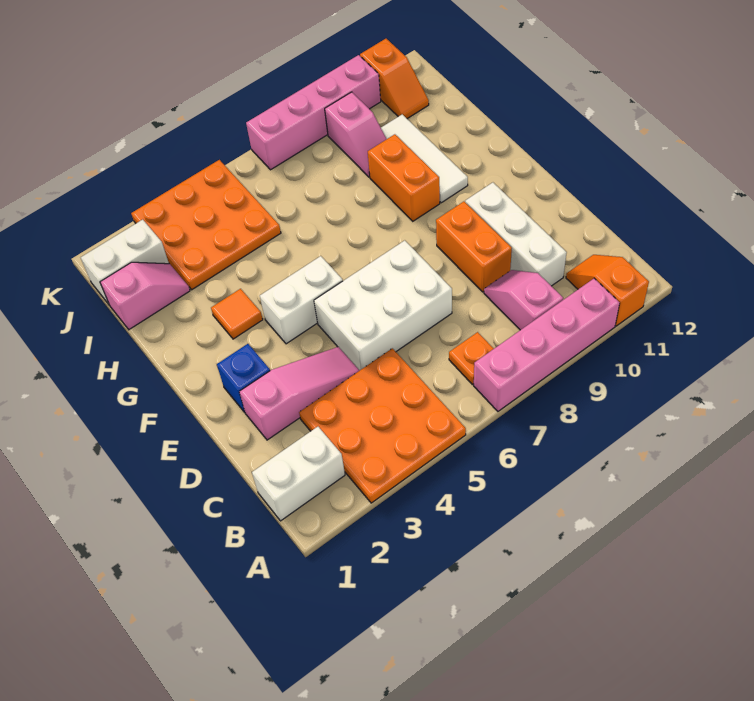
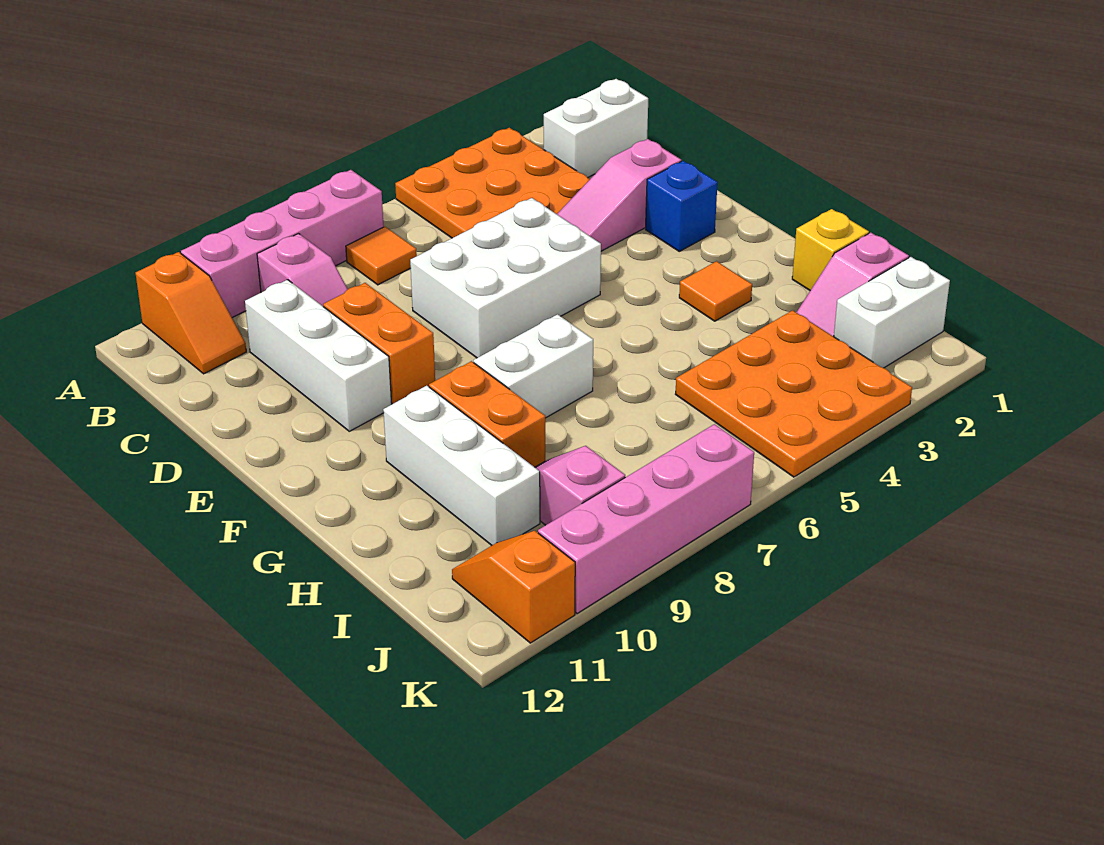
orange 1x1 plate [449,332,494,385] -> orange 1x1 tile [346,227,417,285]
white 1x2 brick [260,256,343,344] -> white 1x2 brick moved to [474,314,593,418]
white 1x3 tile [381,114,468,203] -> white 1x3 brick [383,386,540,545]
none -> yellow 1x1 brick [792,209,869,290]

